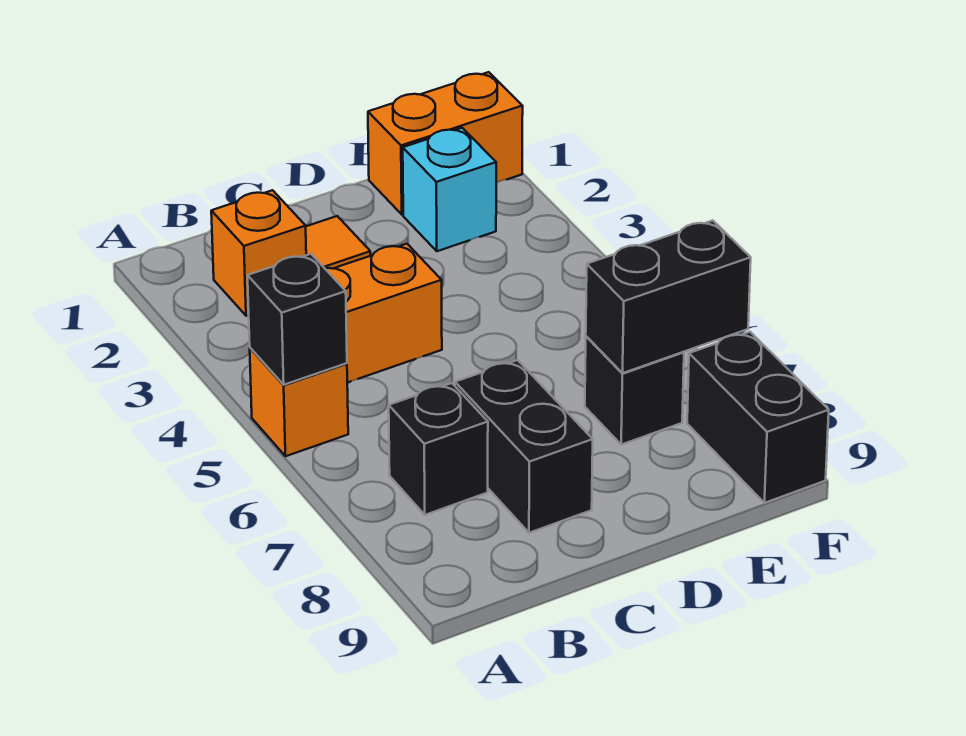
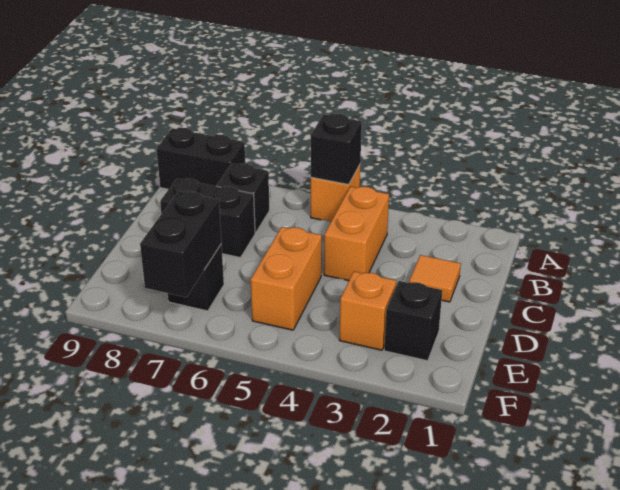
orange 1x1 brick [211,190,306,316] -> orange 1x1 brick moved to [339,271,396,350]
orange 1x2 brick [368,72,523,214] -> orange 1x2 brick moved to [251,227,322,330]
cyan 1x1 brick [403,128,496,251] -> black 1x1 brick [384,281,442,361]
black 1x2 brick [687,332,829,503] -> black 1x2 brick moved to [156,128,245,189]

